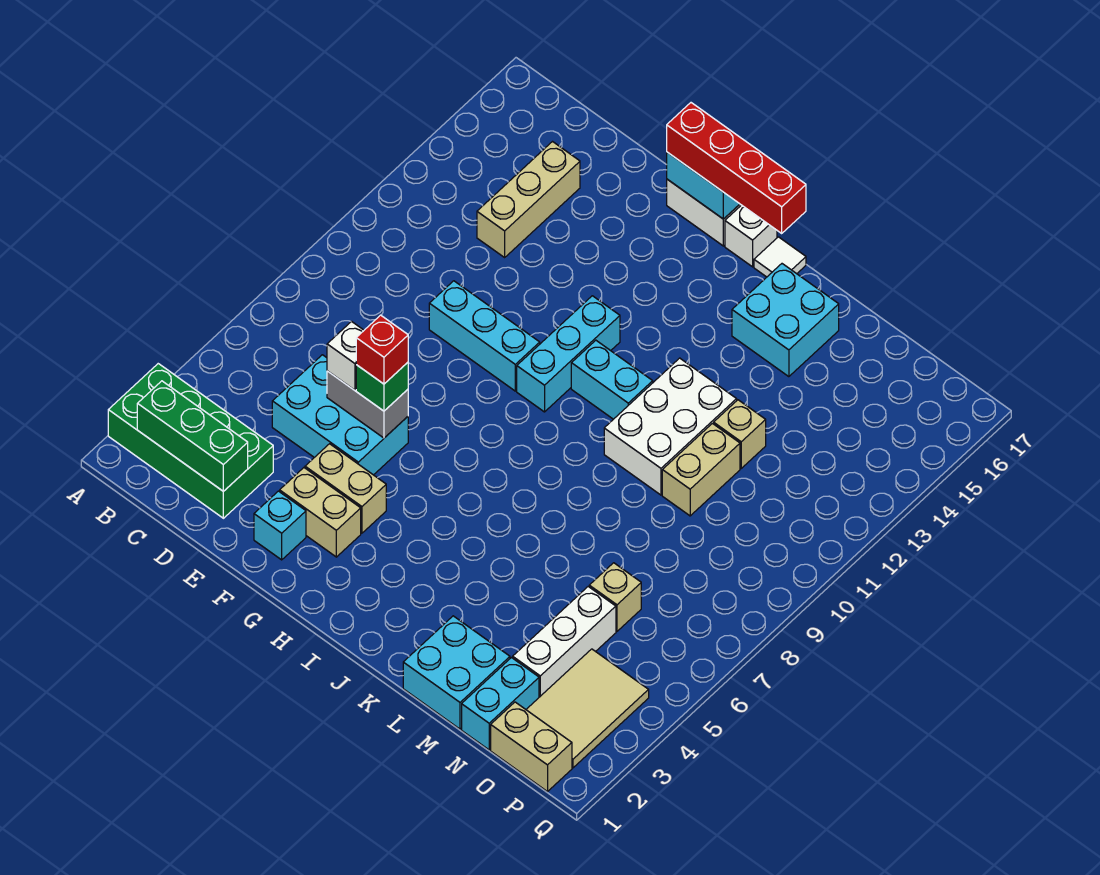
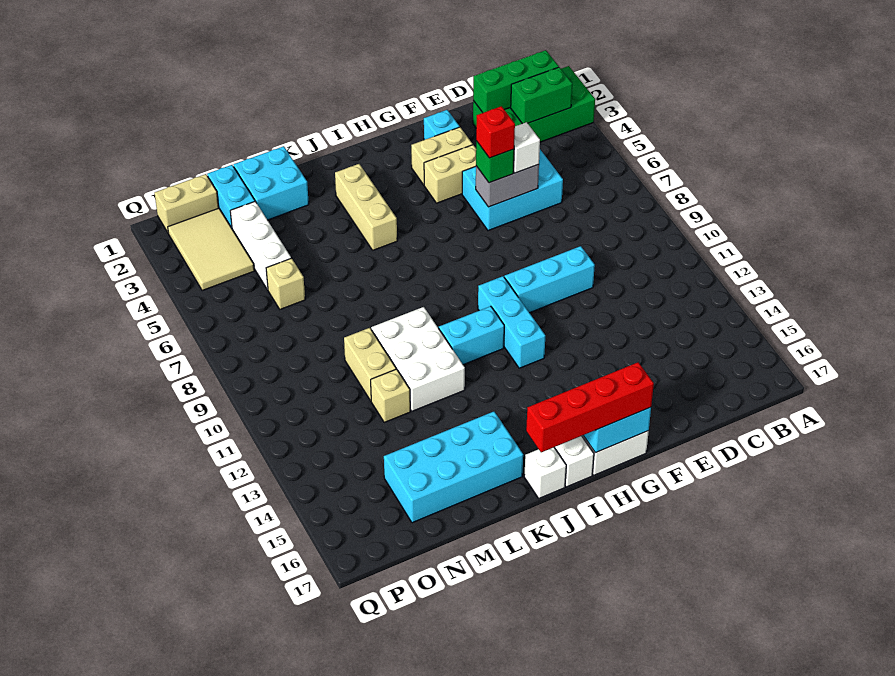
none -> green 1x2 brick [511,67,572,124]
tan 1x3 brick [477,142,580,257] -> tan 1x3 brick moved to [335,164,397,250]
white 1x1 tile [754,237,806,277] -> white 1x1 brick [524,448,566,498]
cyan 2x2 brick [732,264,839,377] -> cyan 2x4 brick [384,412,523,523]

